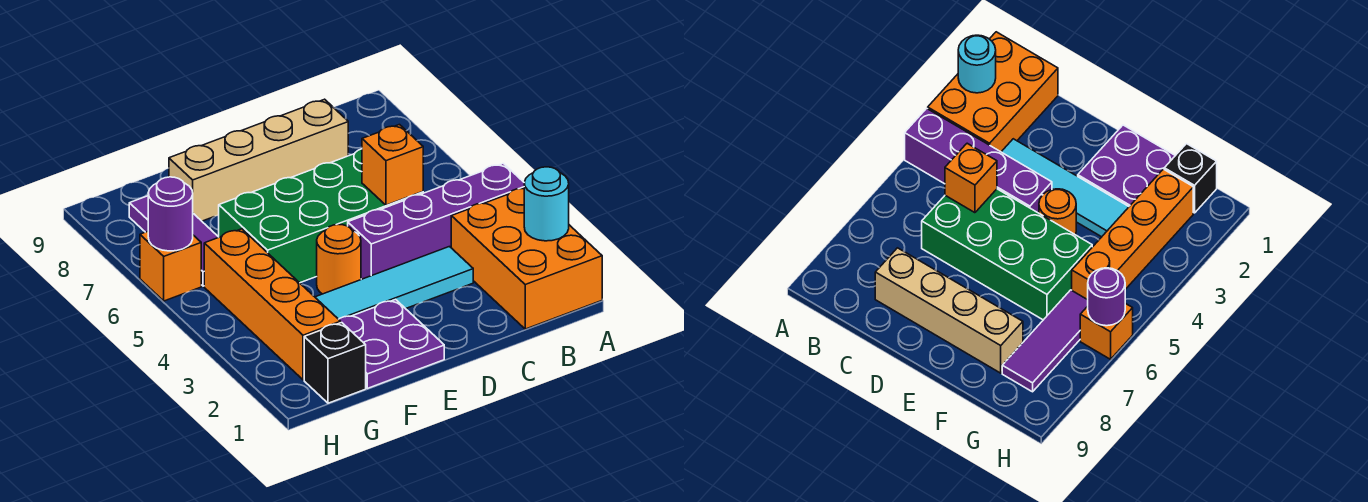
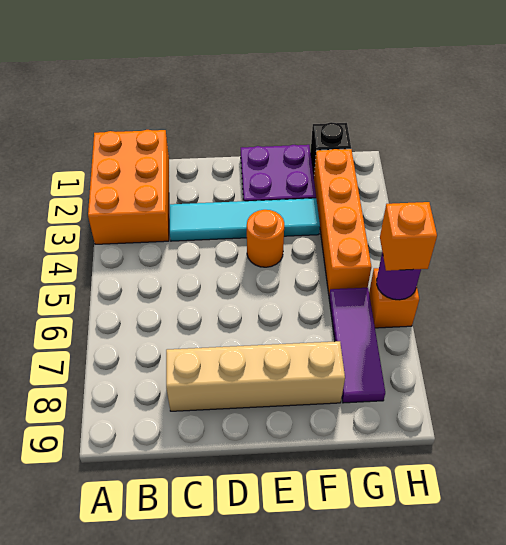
cyan 1x1 round brick [524,167,569,241] -> none
purple 1x4 brick [348,163,524,279] -> none
green 2x4 brick [219,149,423,283] -> none
orange 1x1 brick [362,125,423,205] -> orange 1x1 brick moved to [380,202,437,271]

